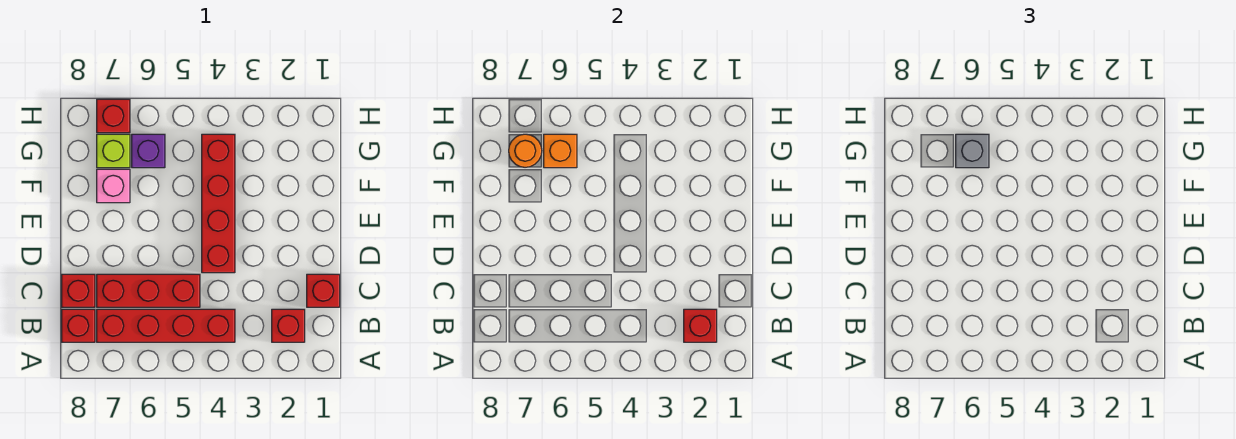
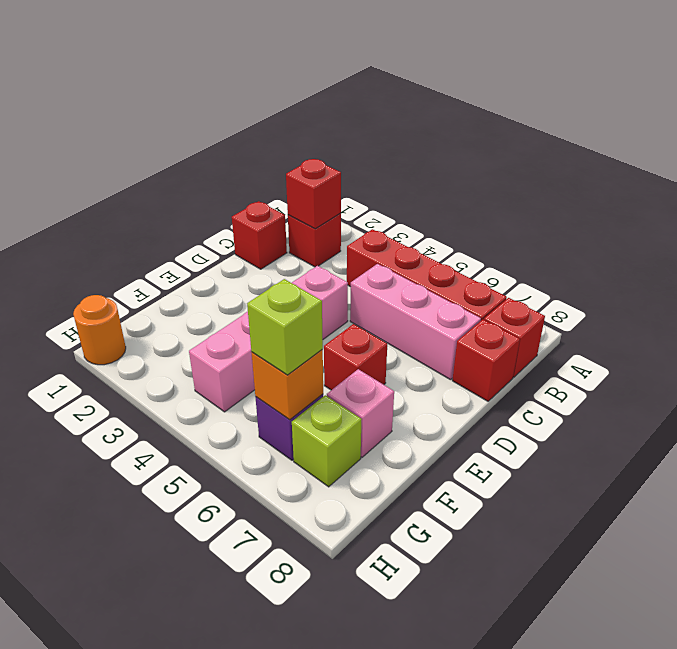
red 1x3 brick [97,274,200,307] -> pink 1x3 brick [350,264,481,380]
red 1x4 brick [202,134,235,273] -> pink 1x4 brick [189,266,348,412]
grey 1x1 brick [956,134,989,168] -> lime 1x1 brick [247,279,323,375]
orange 1x1 round brick [509,134,542,167] -> orange 1x1 round brick moved to [73,295,126,365]
red 1x1 brick [97,99,130,133] -> red 1x1 brick moved to [324,324,387,390]

